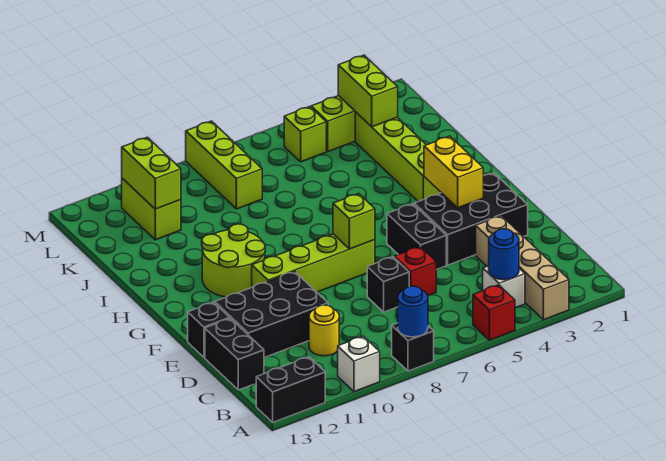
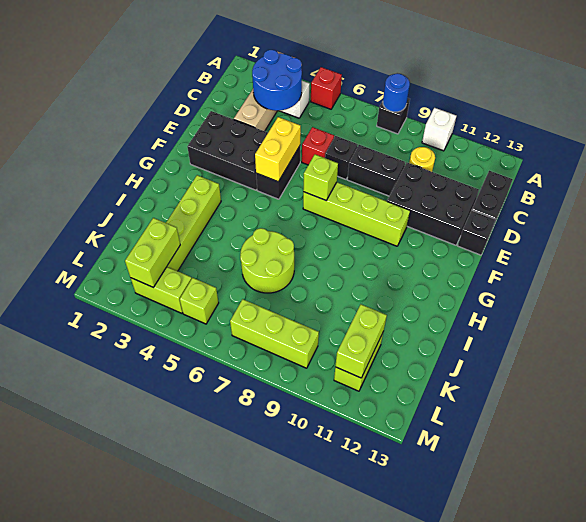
black 1x2 brick [256,357,325,422] -> black 1x2 brick moved to [347,145,405,196]
blue 1x1 round brick [489,229,519,280] -> blue 2x2 round brick [252,50,302,111]
yellow 1x2 brick [424,136,483,208] -> yellow 1x2 brick moved to [255,117,301,182]
lime 2x2 round brick [202,224,265,297] -> lime 2x2 round brick moved to [240,228,294,293]
lime 1x3 brick [186,121,262,209] -> lime 1x3 brick turned to [230,299,319,368]

